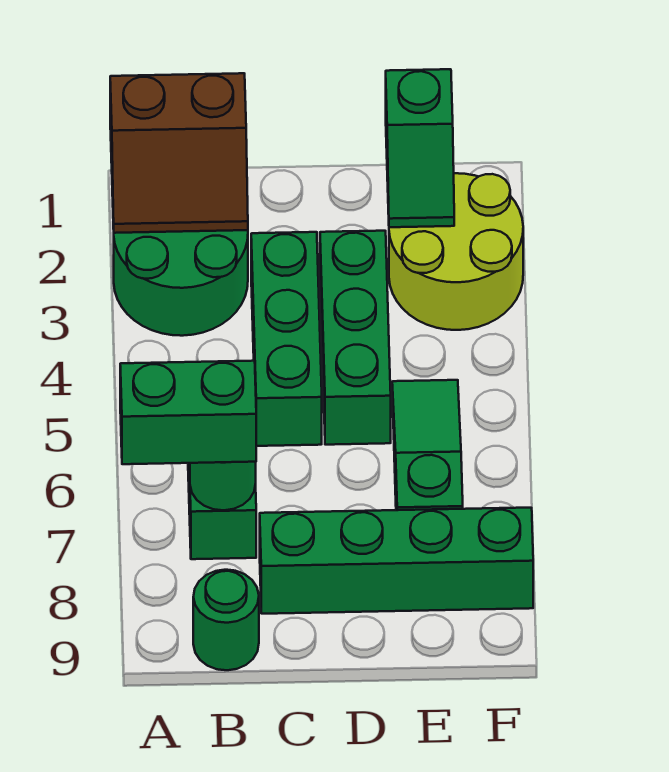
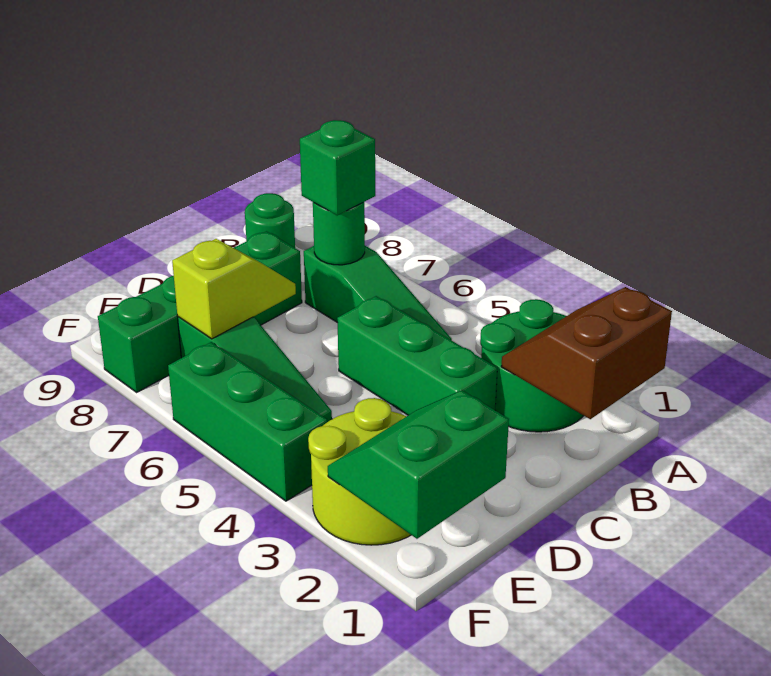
green 1x2 brick [120,361,256,464] -> green 1x1 brick [300,120,375,215]
green 1x3 brick [320,231,391,445] -> green 1x3 brick moved to [168,342,327,501]
none -> lime 1x2 slope [172,239,296,339]
green 1x2 slope [386,69,454,227] -> green 2x2 slope [328,390,509,539]

